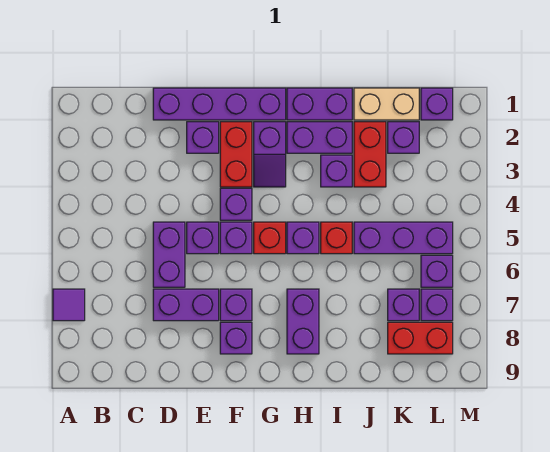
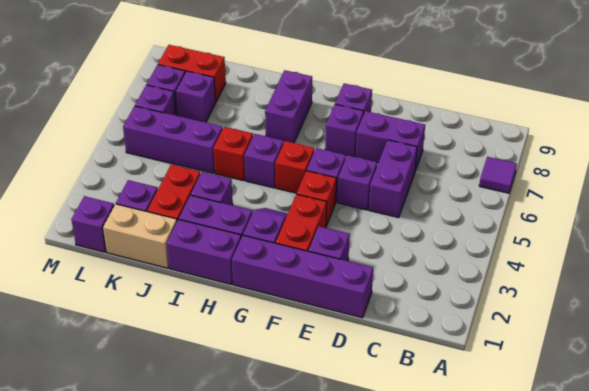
purple 1x1 brick [220,188,252,220] -> red 1x1 brick [297,171,336,226]

